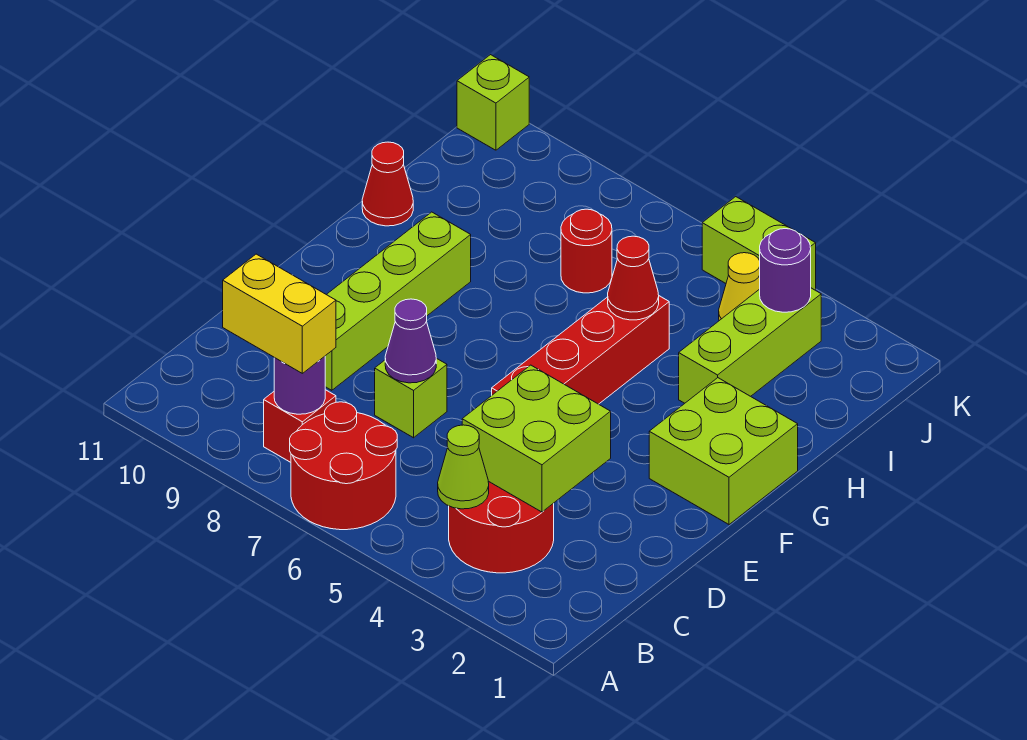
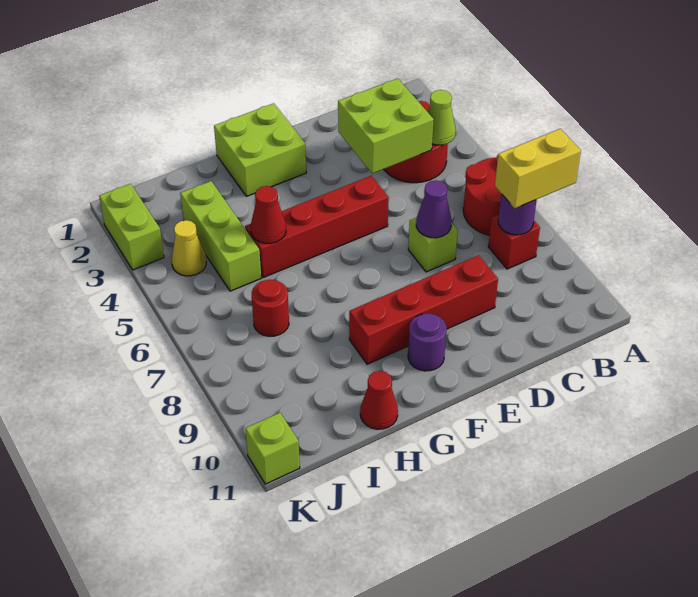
yellow 1x2 brick [223,254,336,373] -> yellow 1x2 brick turned to [495,129,581,208]
lime 1x4 brick [325,212,471,390] -> red 1x4 brick [349,255,498,364]
lime 1x3 brick [679,288,821,403] -> lime 1x3 brick turned to [180,181,261,291]
purple 1x1 round brick [760,229,811,312] -> purple 1x1 round brick moved to [408,314,447,371]
lime 1x2 brick [702,197,816,290] -> lime 1x2 brick moved to [99,184,164,270]

